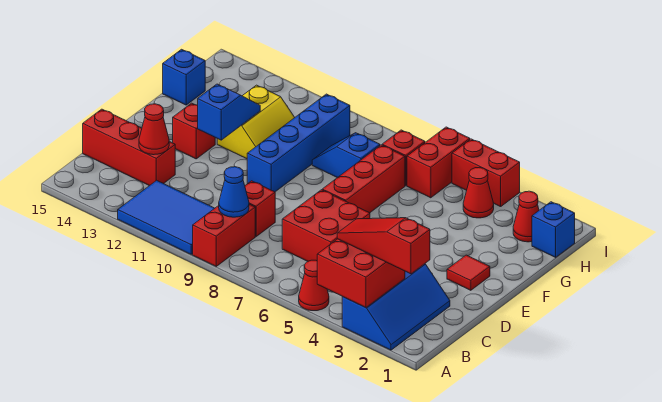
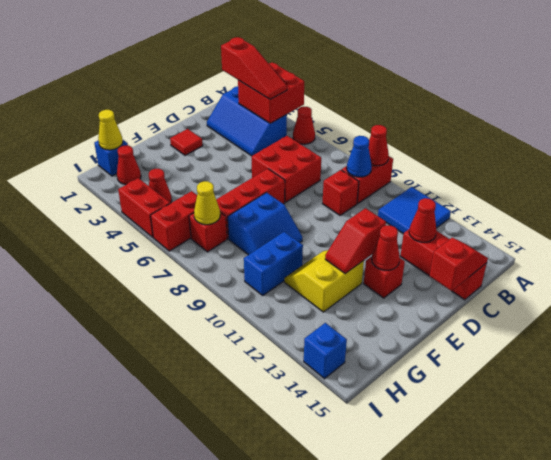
blue 2x3 slope [342,264,450,350] -> blue 2x3 slope turned to [207,86,287,156]
none -> red 1x1 cone [369,125,389,166]
blue 2x3 tile [118,180,215,254] -> blue 2x2 tile [378,187,451,234]
none -> red 1x2 slope [430,238,488,291]
blue 1x4 brick [247,94,350,192] -> blue 1x2 brick [244,232,303,295]
blue 1x2 slope [198,84,260,140] -> red 1x2 slope [325,208,386,274]
none -> red 1x1 cone [372,225,400,270]
blue 1x2 slope [312,133,380,178] -> blue 2x2 slope [228,193,303,255]
blue 1x1 brick [163,49,205,105] -> blue 1x1 brick moved to [304,323,347,379]
none -> yellow 1x1 cone [98,110,123,150]
none -> yellow 1x1 cone [194,181,220,225]

